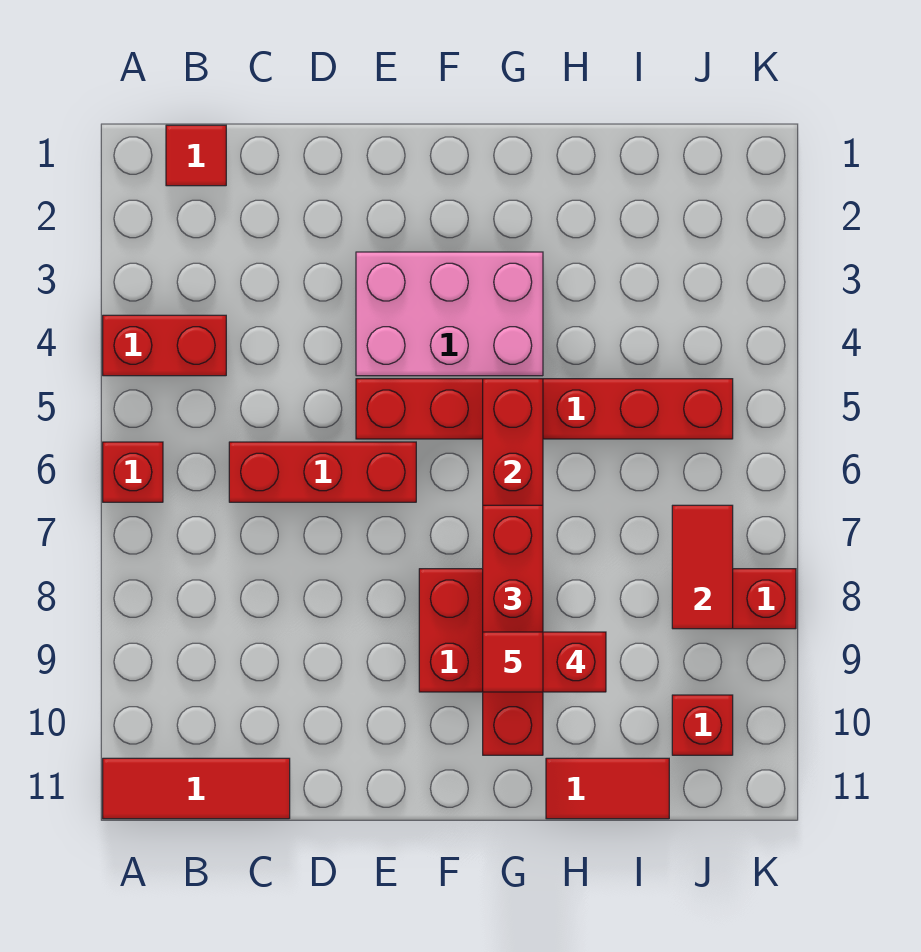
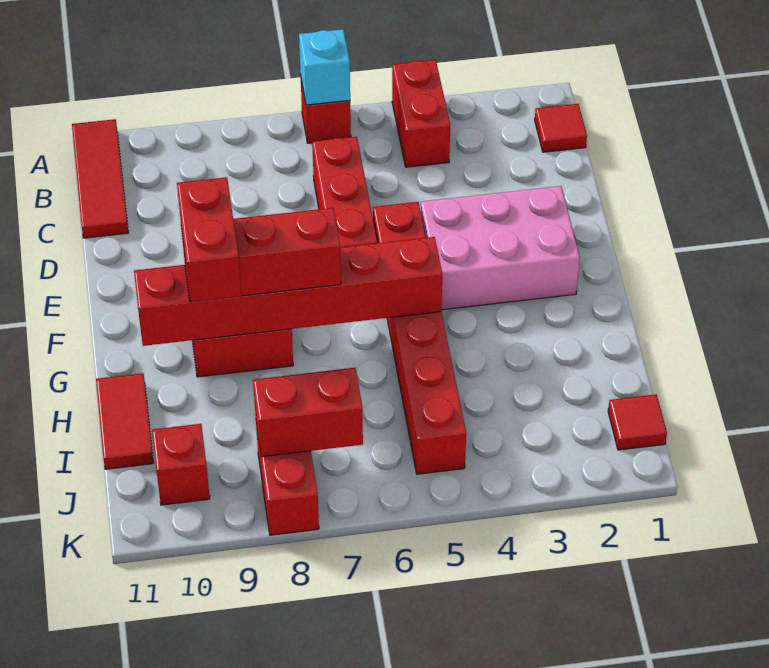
none -> cyan 1x1 brick [299,29,350,105]
pink 2x3 brick [356,252,543,376] -> pink 2x3 brick turned to [421,186,580,310]
red 1x1 tile [483,632,543,692] -> red 1x1 tile moved to [608,394,667,450]
red 1x2 tile [672,505,733,629] -> red 1x2 brick [253,368,363,457]

